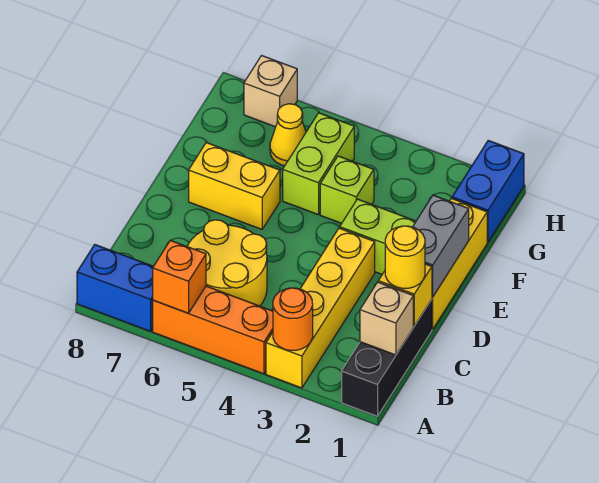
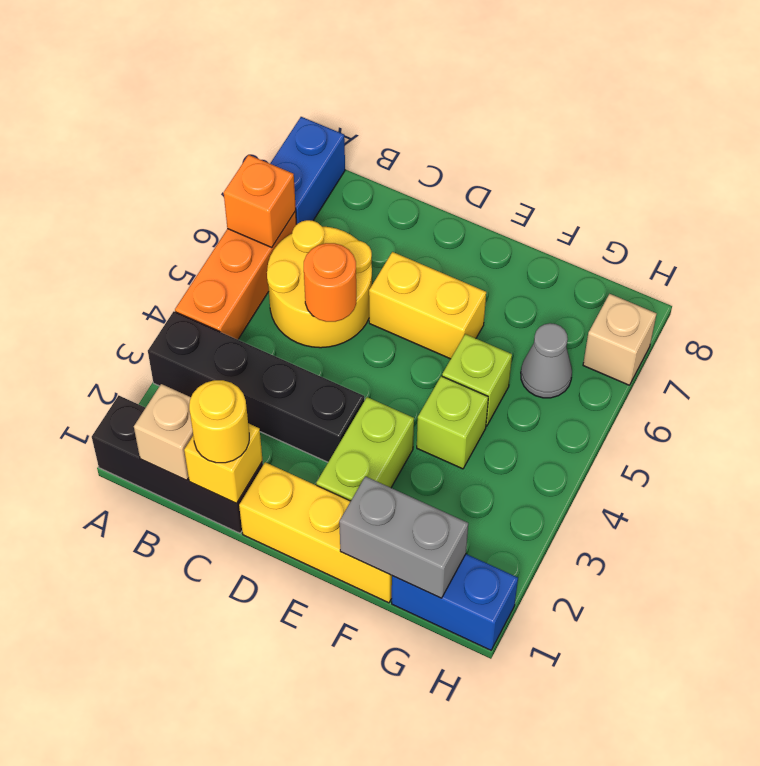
yellow 1x4 brick [266,228,375,388] -> black 1x4 brick [148,311,364,462]
orange 1x1 round brick [273,288,313,350] -> orange 1x1 round brick moved to [304,243,356,322]
grey 1x2 brick [413,195,469,297] -> grey 1x2 brick moved to [339,476,468,598]
yellow 1x2 brick [189,143,280,229] -> yellow 1x2 brick turned to [369,252,486,359]
lime 1x2 brick [283,113,354,215] -> lime 1x1 brick [442,334,512,426]
yellow 1x1 cone [270,104,306,166] -> grey 1x1 cone [521,323,572,398]

